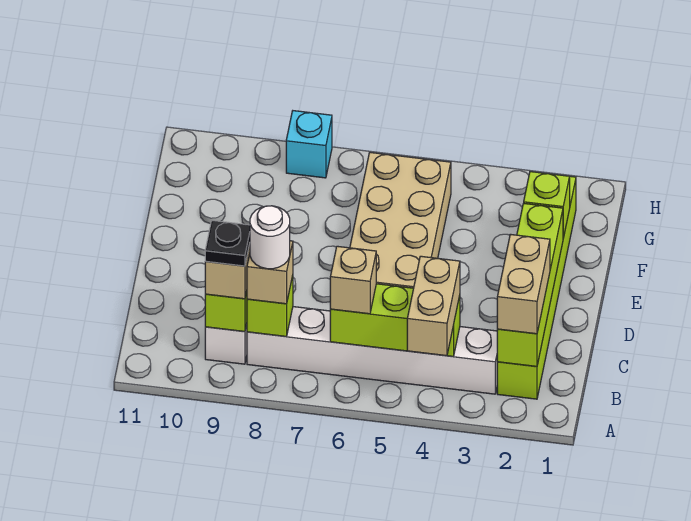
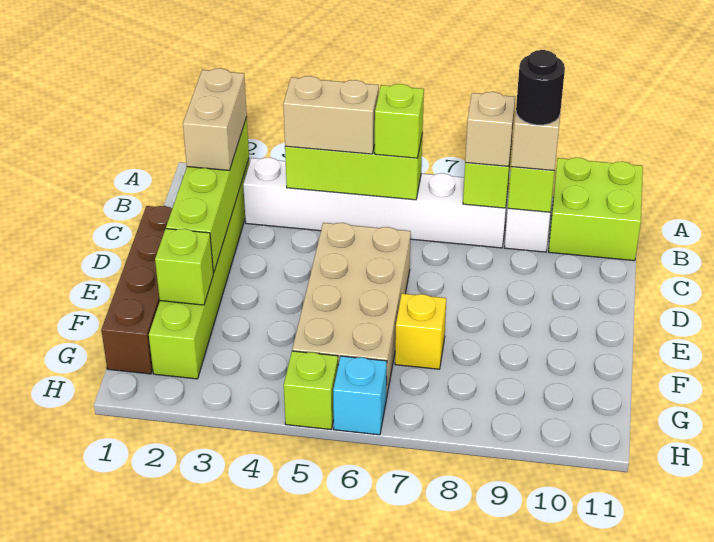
tan 1x2 brick [407,256,460,356] -> tan 1x2 brick turned to [283,76,379,154]
none -> lime 2x2 brick [549,158,643,261]
tan 1x1 brick [330,246,376,314] -> lime 1x1 brick [375,84,424,158]
white 1x1 round brick [250,206,290,269] -> none
black 1x1 plate [205,221,250,266] -> black 1x1 round brick [516,50,565,125]
none -> brown 1x4 brick [101,206,172,374]
none -> yellow 1x1 brick [395,294,446,369]
none -> lime 1x1 brick [284,351,338,430]
cyan 1x1 brick [286,111,332,178] -> cyan 1x1 brick moved to [333,356,387,435]

